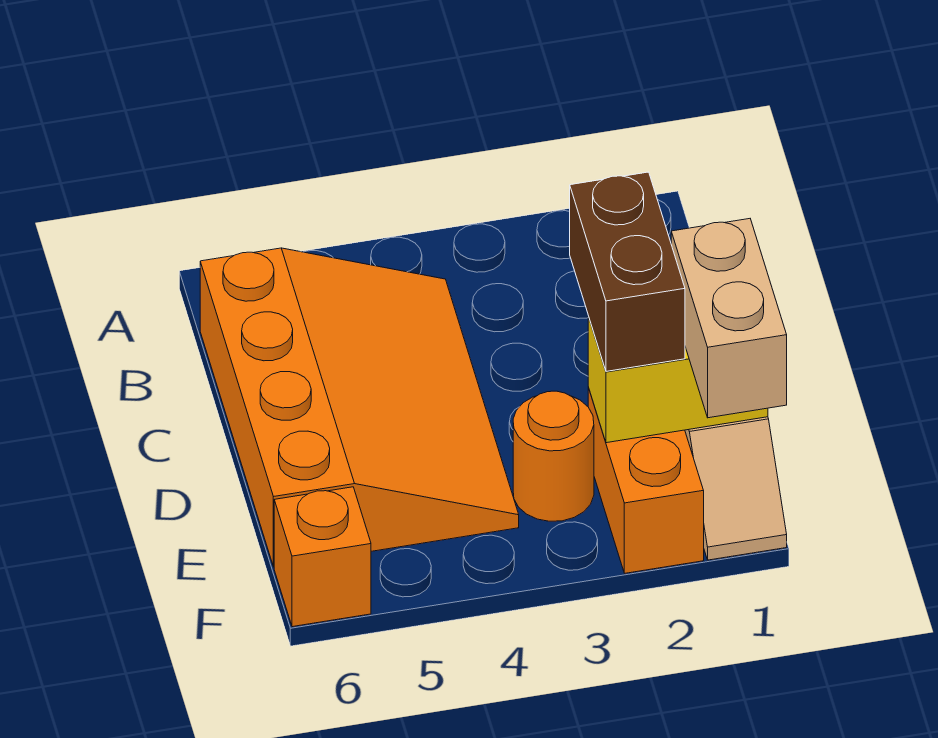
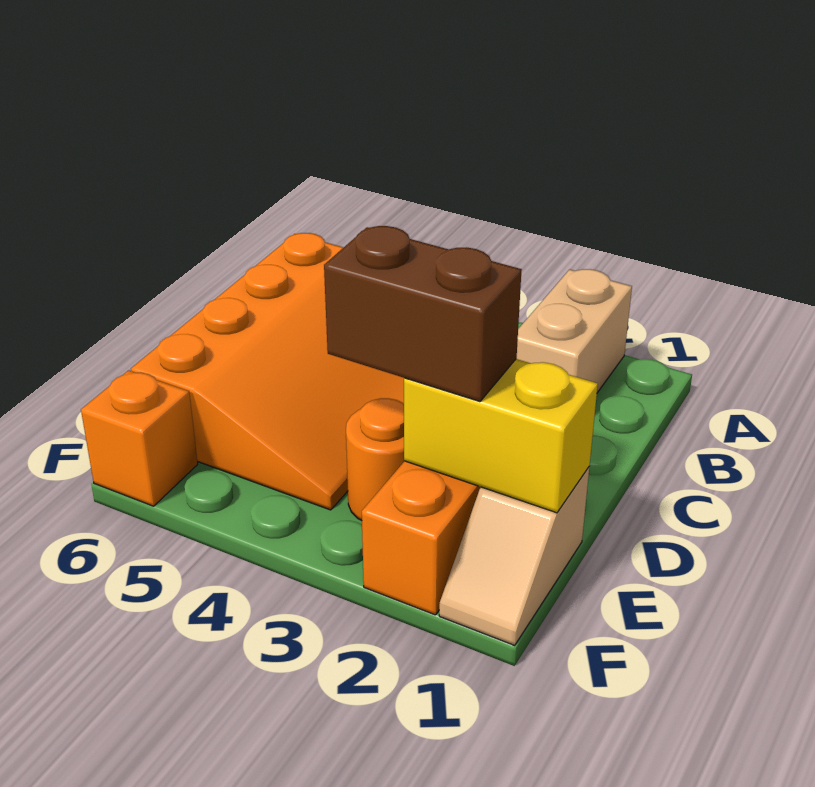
brown 1x2 brick [570,172,685,371] -> brown 1x2 brick turned to [324,226,522,402]
tan 1x2 brick [671,219,787,418] -> tan 1x2 brick moved to [516,269,632,393]

